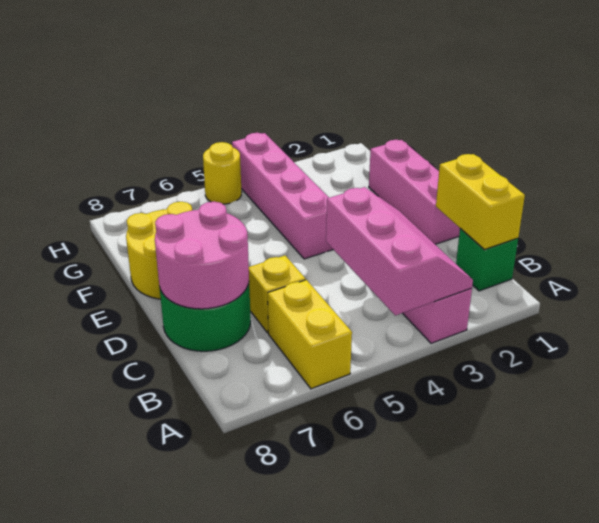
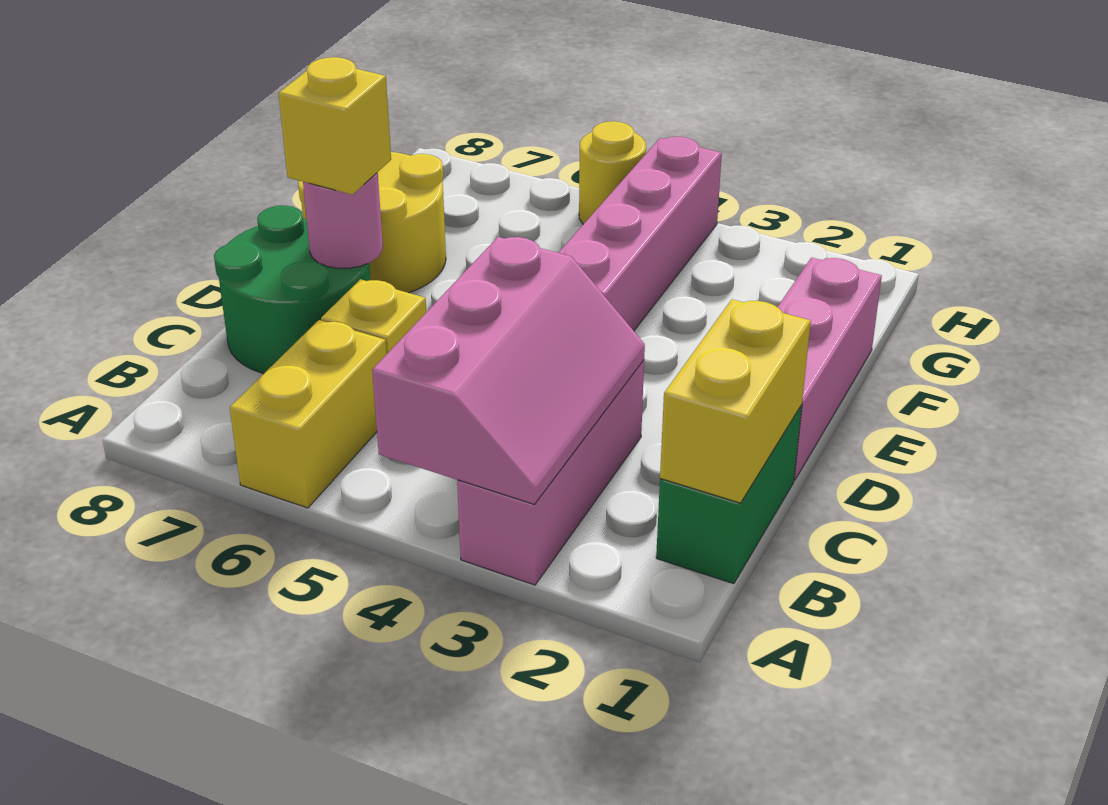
green 1x1 brick [456,228,518,291] -> green 1x2 brick [656,406,802,584]
pink 2x2 round brick [155,202,249,309] -> pink 1x1 round brick [303,172,383,268]
none -> yellow 1x1 brick [279,57,391,195]

